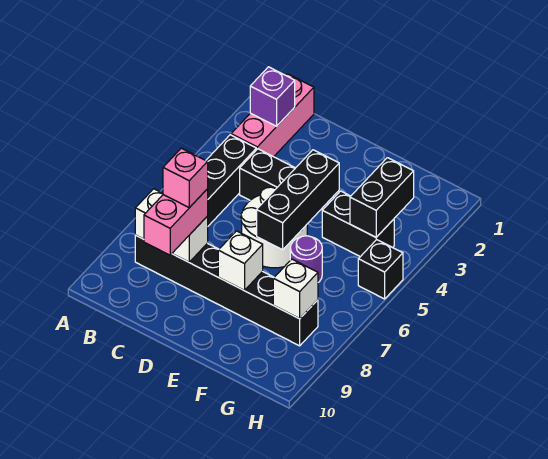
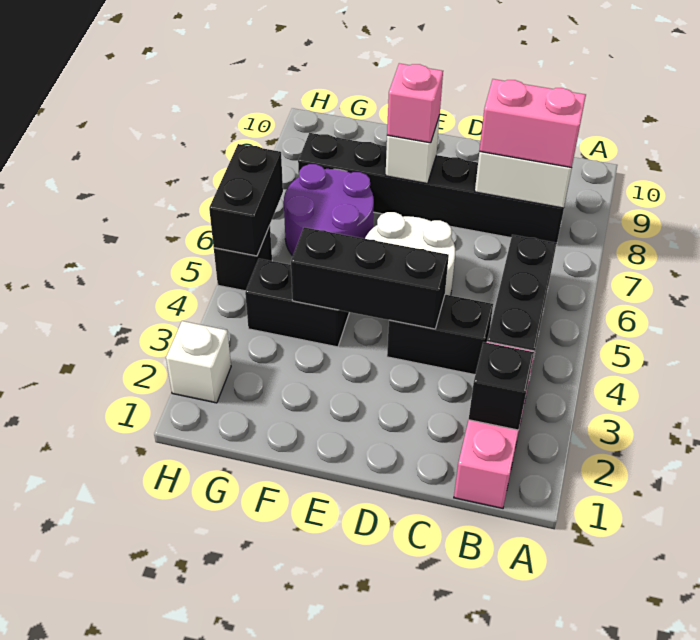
purple 1x1 brick [250,67,295,127] -> black 1x1 brick [469,342,534,430]
pink 1x2 brick [144,189,208,255] -> pink 1x2 brick turned to [480,79,586,168]
pink 1x1 brick [163,148,208,208] -> pink 1x1 brick moved to [387,63,443,143]
black 1x3 brick [257,150,339,250] -> black 1x3 brick turned to [291,227,449,329]
purple 1x1 round brick [290,236,322,282] -> purple 2x2 round brick [284,164,374,256]
black 1x2 brick [350,158,414,237] -> black 1x2 brick moved to [209,144,283,256]
white 1x1 brick [273,259,318,319] -> white 1x1 brick moved to [166,321,231,403]

